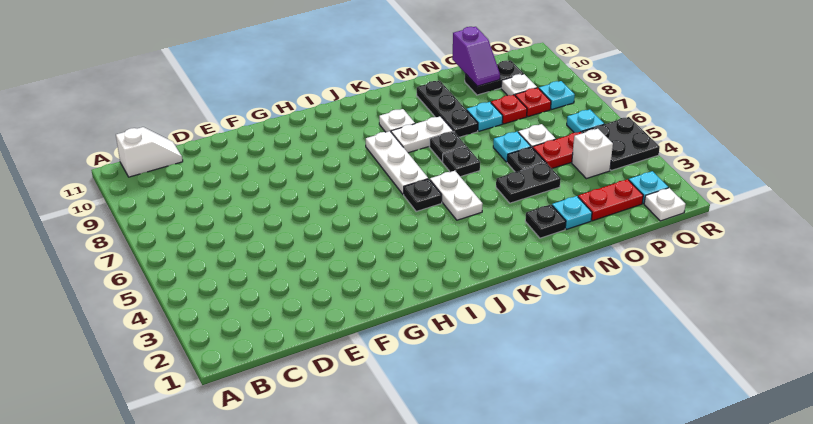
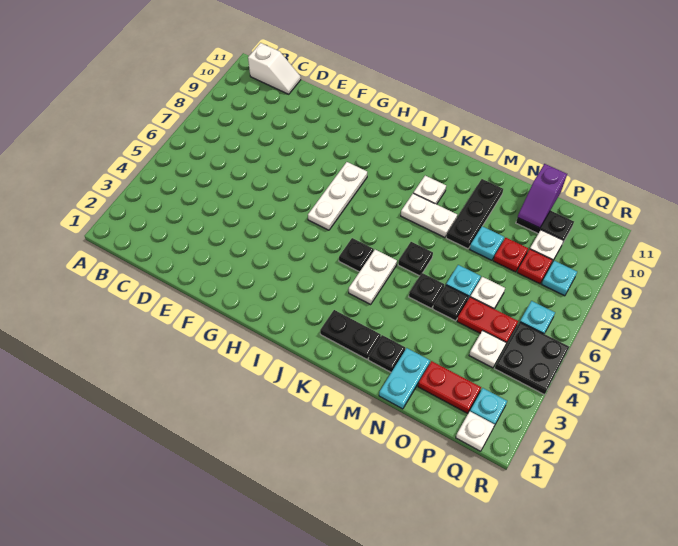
white 1x3 plate [366,131,428,194] -> white 1x3 plate moved to [308,162,367,230]
black 1x1 plate [429,131,466,162] -> black 1x1 plate moved to [409,273,444,308]
black 1x2 plate [496,163,561,203] -> black 1x2 plate moved to [320,310,381,359]
cyan 1x1 plate [552,196,592,229] -> cyan 1x2 plate [379,348,430,409]
white 1x1 brick [572,129,613,179] -> white 1x1 plate [469,331,506,368]

